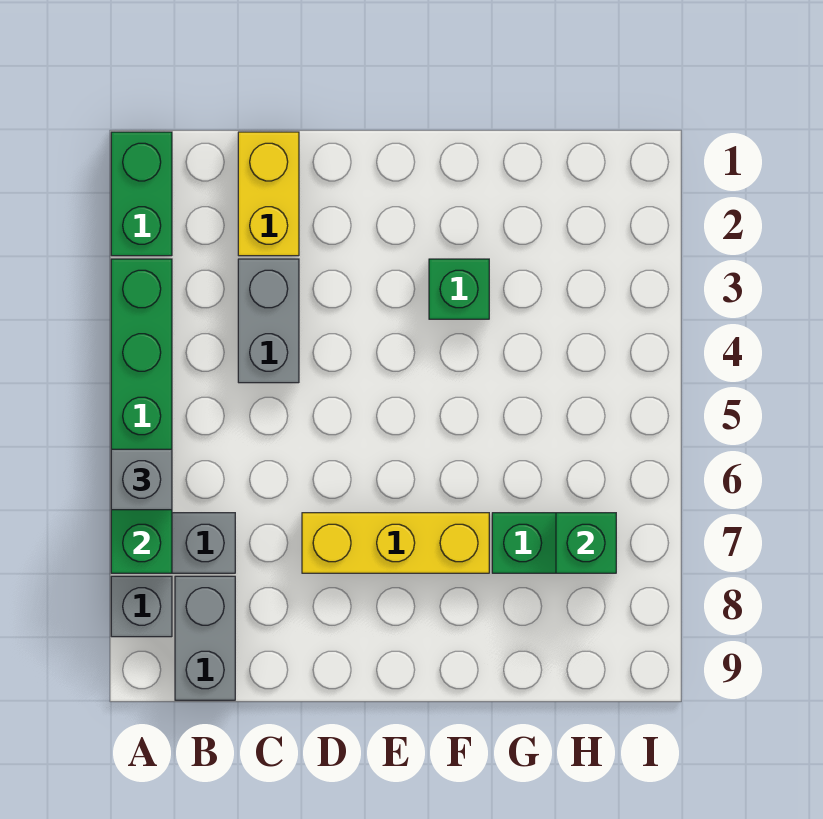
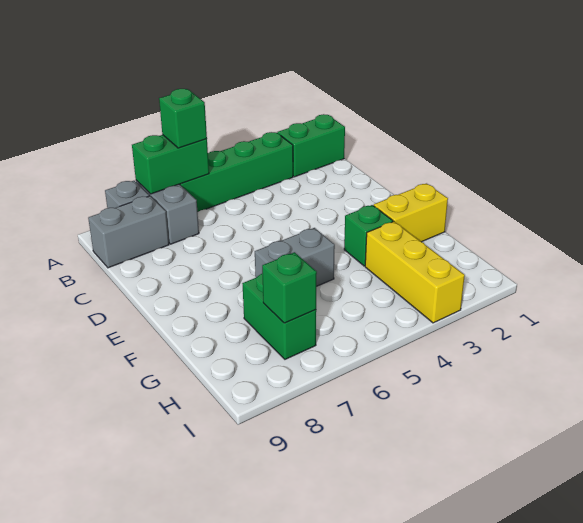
grey 1x1 brick [111,449,172,510] -> green 1x1 brick [159,89,207,148]
yellow 1x2 brick [238,132,299,256] -> yellow 1x2 brick moved to [374,183,448,242]
grey 1x2 brick [238,259,299,383] -> grey 1x2 brick moved to [255,228,335,286]
yellow 1x3 brick [302,513,489,573] -> yellow 1x3 brick moved to [365,222,465,323]

